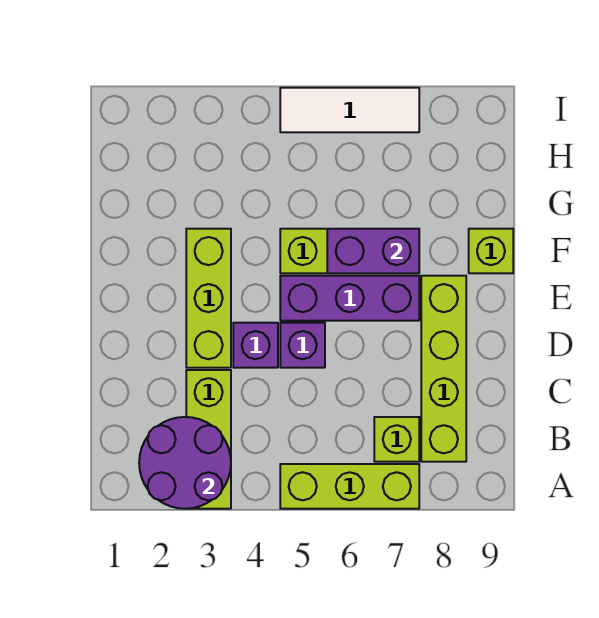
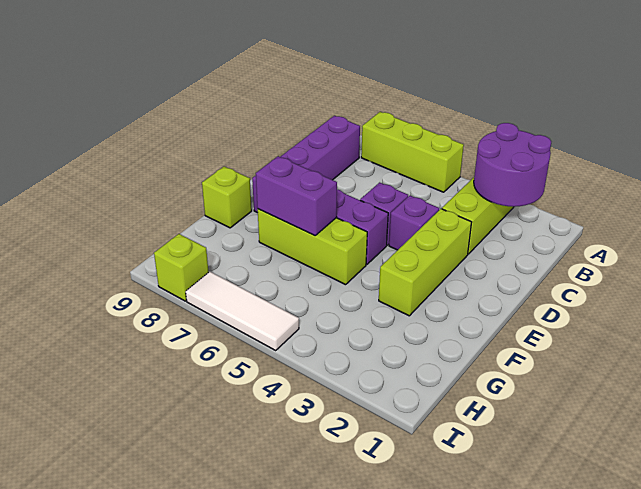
lime 1x1 brick [374,417,419,462] -> lime 1x1 brick moved to [154,234,209,301]
lime 1x4 brick [421,276,466,462] -> purple 1x4 brick [252,116,360,213]

